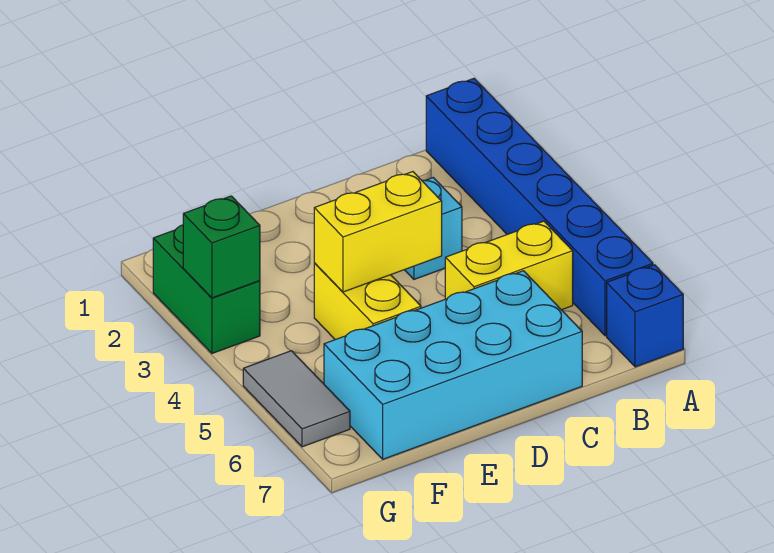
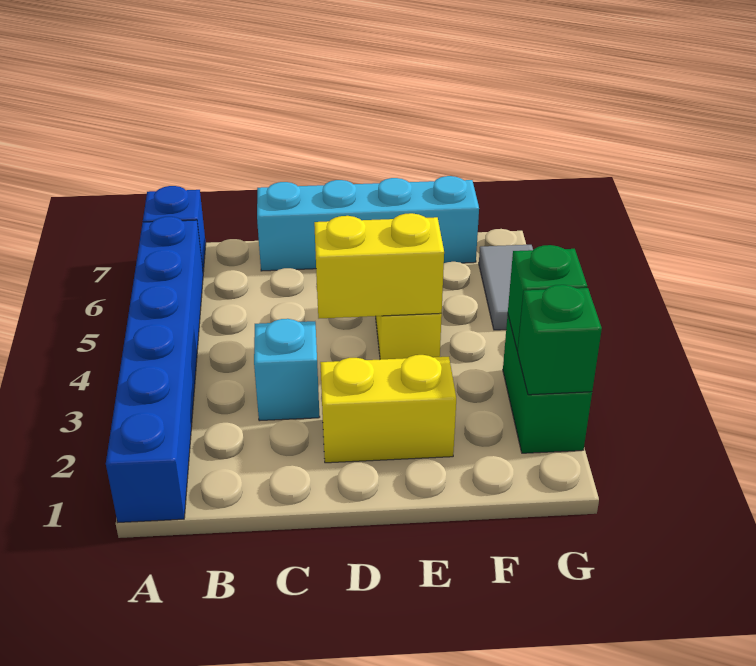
yellow 1x2 brick [445,221,573,310] -> yellow 1x2 brick moved to [320,355,456,463]
cyan 2x4 brick [324,271,582,459] -> cyan 1x4 brick [257,176,479,271]
none -> green 1x1 brick [518,285,602,395]

